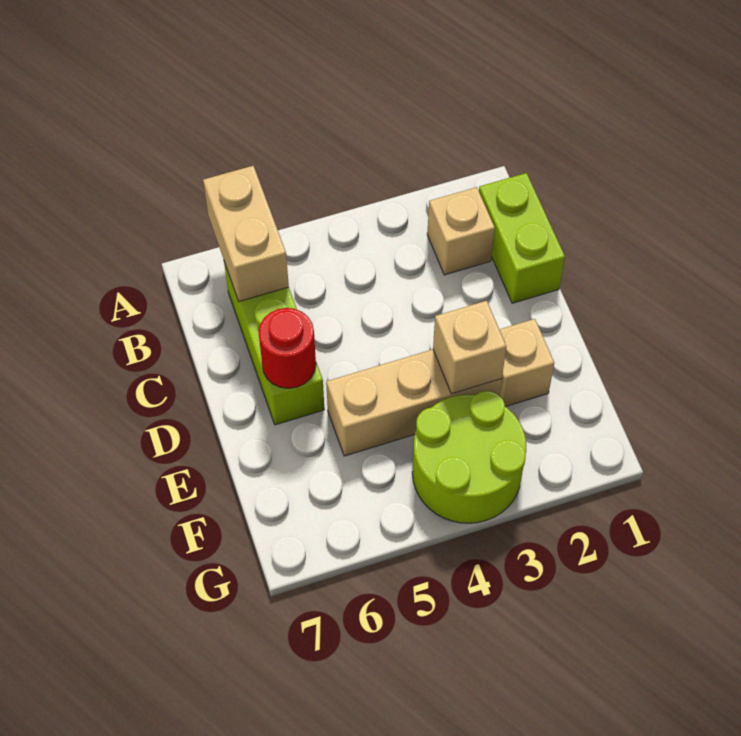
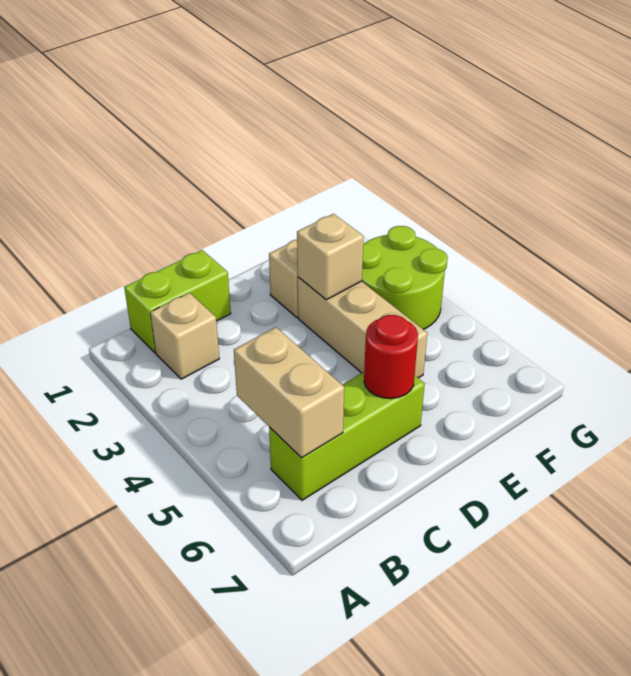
tan 1x2 brick [203,166,289,301] -> tan 1x2 brick turned to [234,327,344,458]

